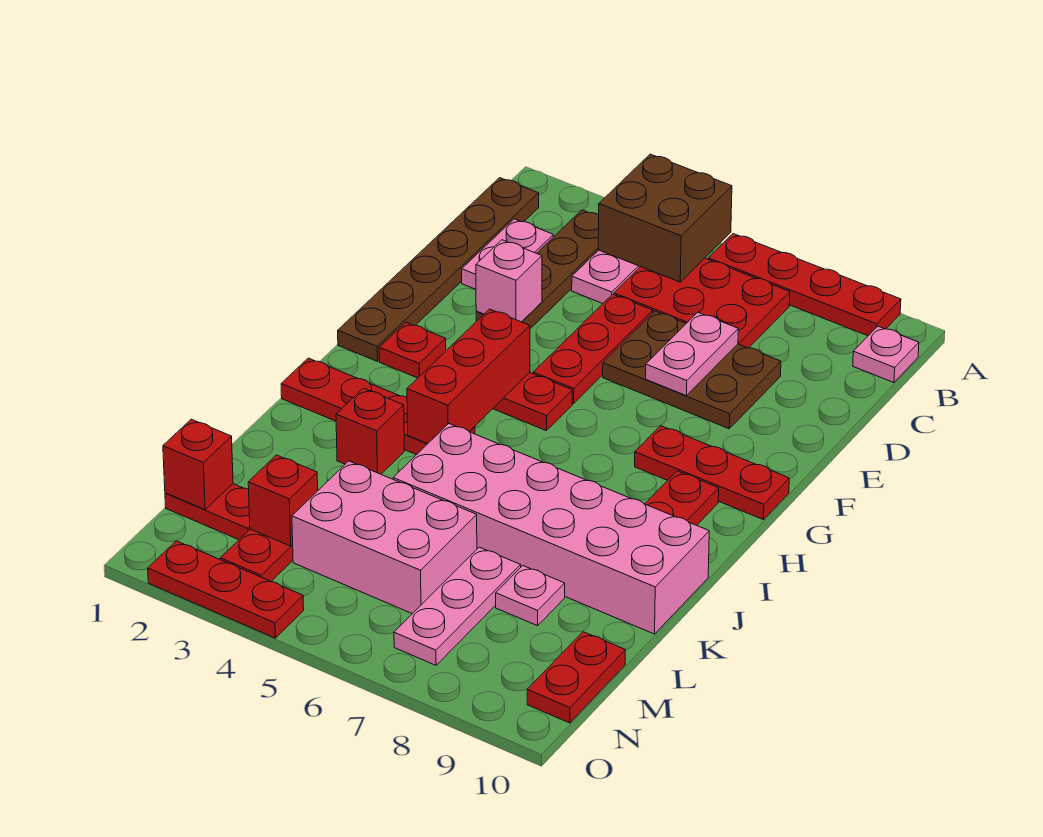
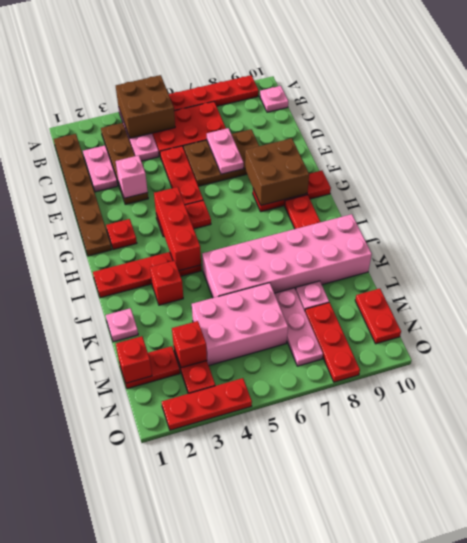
none -> brown 2x2 brick [245,138,309,205]
none -> pink 1x1 plate [106,308,138,342]
none -> red 1x3 plate [305,302,360,382]

